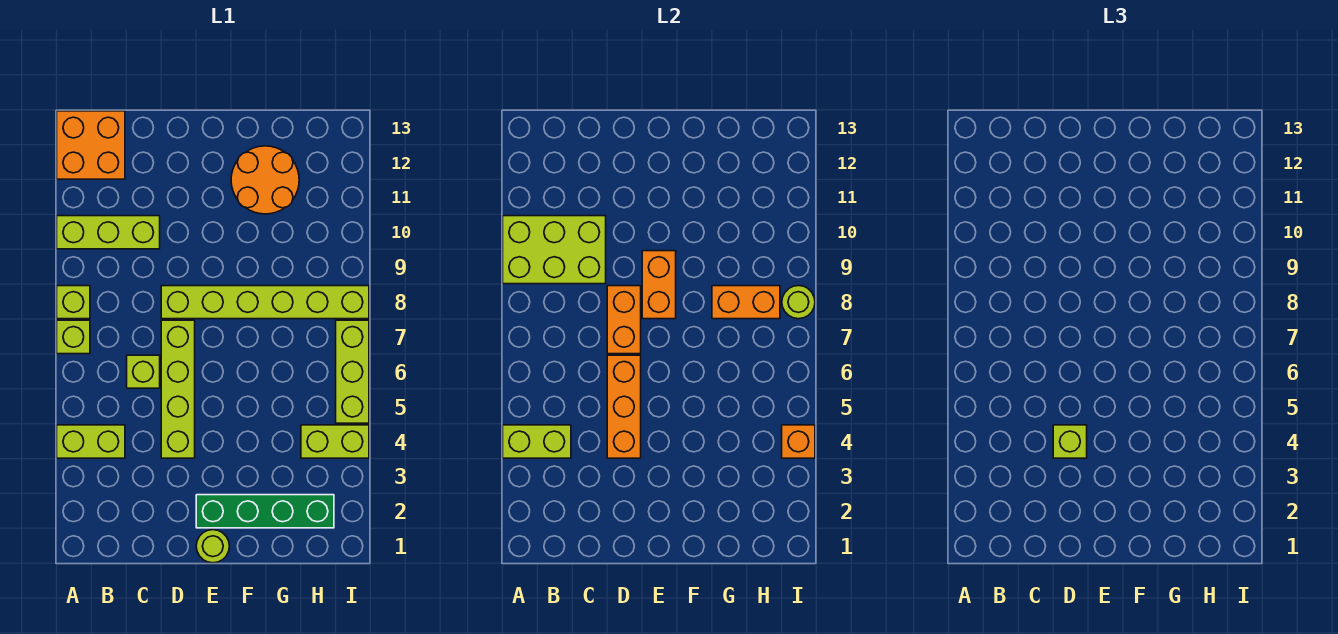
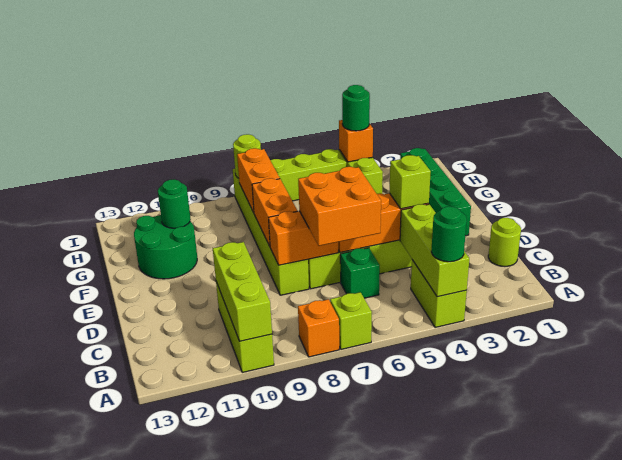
lime 1x2 brick [503,425,571,458] -> lime 1x3 brick [400,204,469,297]
none -> green 1x1 round brick [431,207,467,262]
lime 1x1 brick [57,286,90,319] -> orange 1x1 brick [298,299,339,357]
lime 2x3 brick [503,216,606,284] -> lime 1x3 brick [213,242,272,341]
orange 2x2 brick [57,111,125,179] -> orange 2x2 brick moved to [298,167,381,246]
lime 1x1 brick [127,355,160,388] -> green 1x1 brick [340,248,380,298]
lime 1x1 round brick [196,530,229,563] -> lime 1x1 round brick moved to [488,218,521,266]
orange 1x2 brick [642,251,676,319] -> orange 1x2 brick turned to [252,178,297,247]
orange 2x2 round brick [231,146,299,214] -> green 2x2 round brick [134,215,197,279]
none -> green 1x1 round brick [158,179,191,228]
none -> green 1x1 round brick [342,85,370,131]

